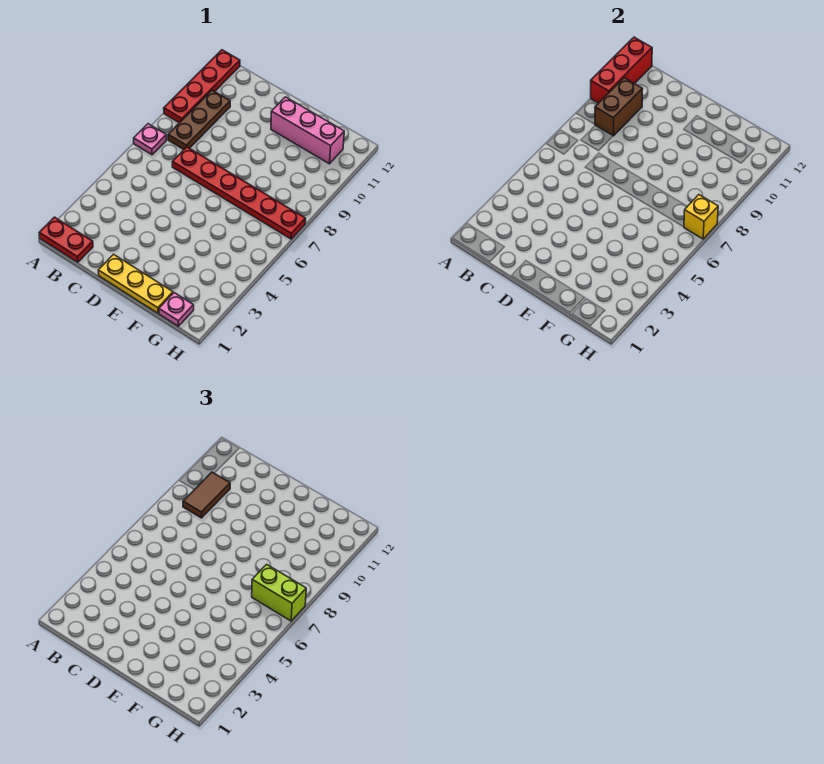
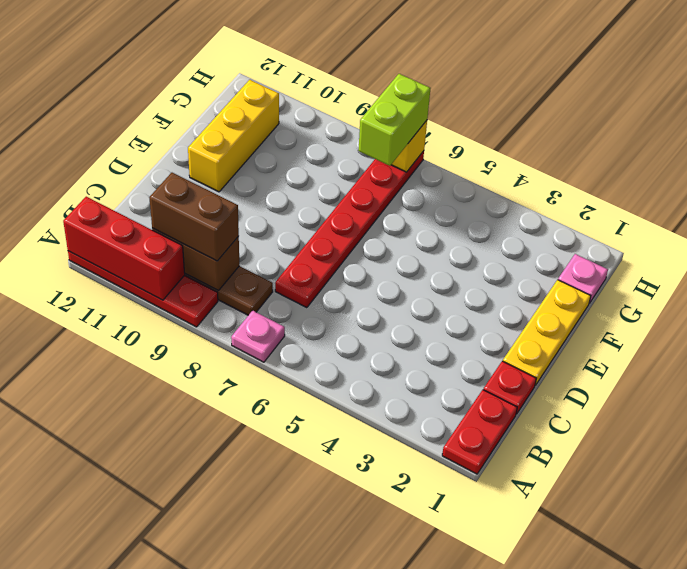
brown 1x2 tile [183,472,230,518] -> brown 1x2 brick [149,173,239,261]
none -> red 1x1 plate [483,361,536,414]
pink 1x3 brick [271,97,344,164] -> yellow 1x3 brick [188,80,279,192]

